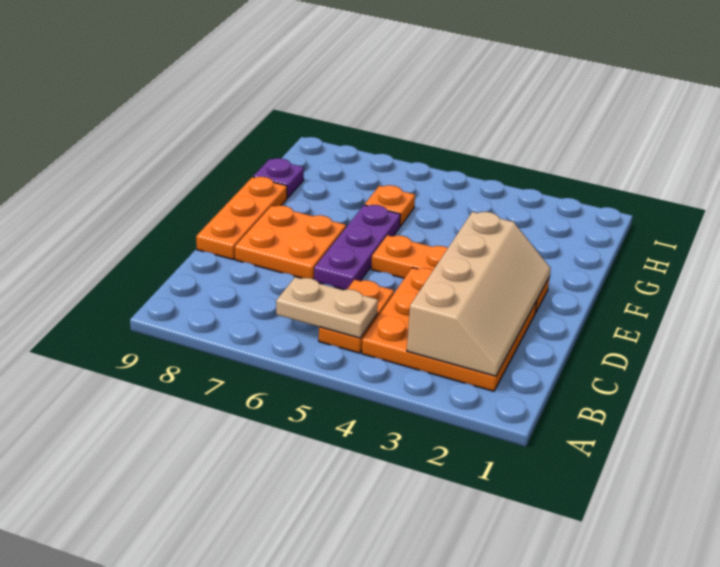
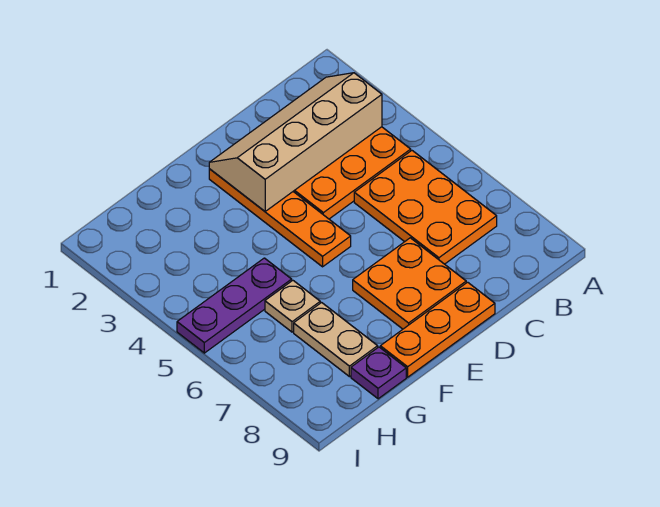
orange 1x2 plate [319,280,394,353] -> orange 2x3 plate [354,151,497,264]
tan 1x2 plate [276,277,378,338] -> tan 1x2 plate moved to [294,303,378,377]
purple 1x3 plate [314,205,401,290] -> purple 1x3 plate moved to [177,258,292,353]
orange 1x1 plate [365,185,415,226] -> tan 1x1 plate [265,281,320,332]

